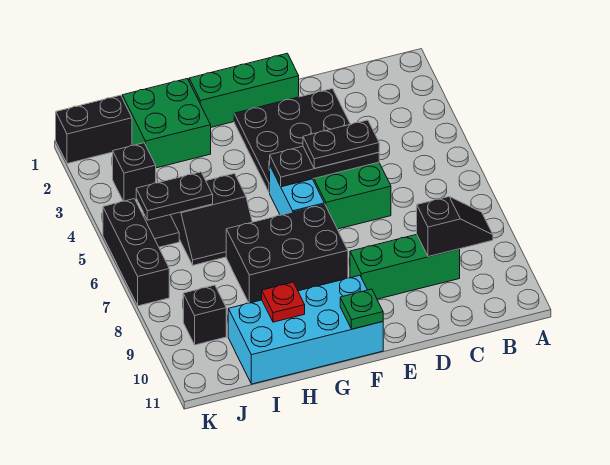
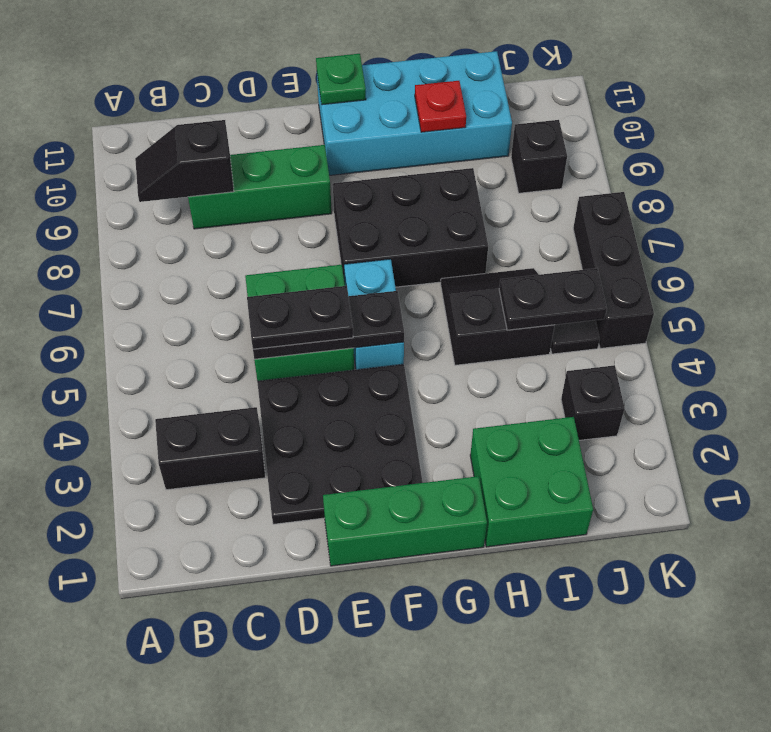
black 1x2 brick [56,95,132,164] -> black 1x2 brick moved to [155,407,266,490]

